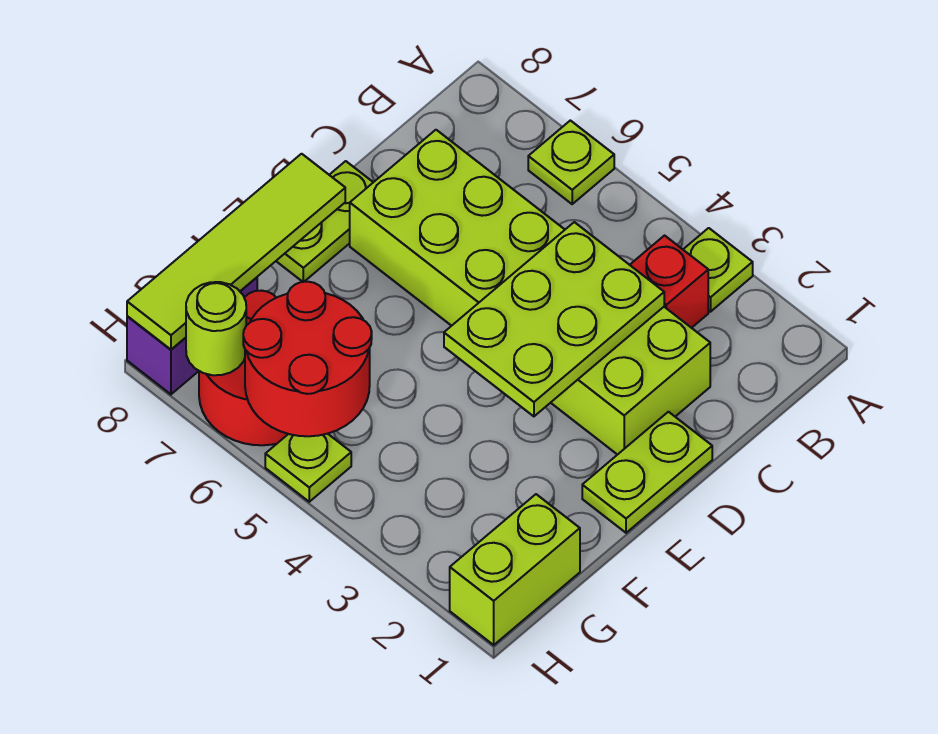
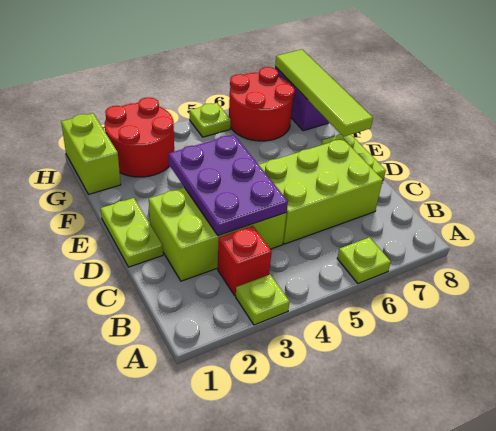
lime 2x3 plate [444,222,664,416] -> purple 2x3 plate [169,135,288,236]
red 2x2 round brick [243,282,372,436] -> red 2x2 round brick moved to [105,97,174,177]
lime 1x1 round brick [186,282,246,375] -> none

